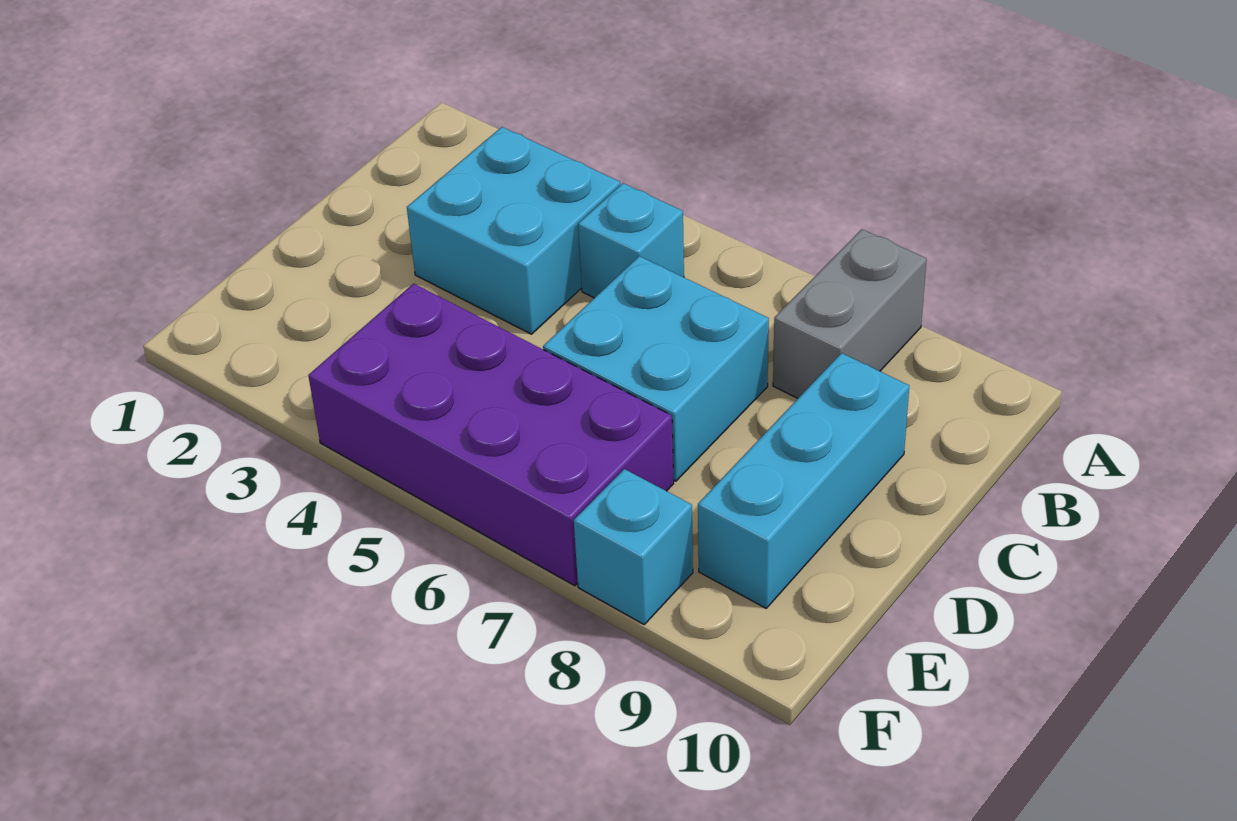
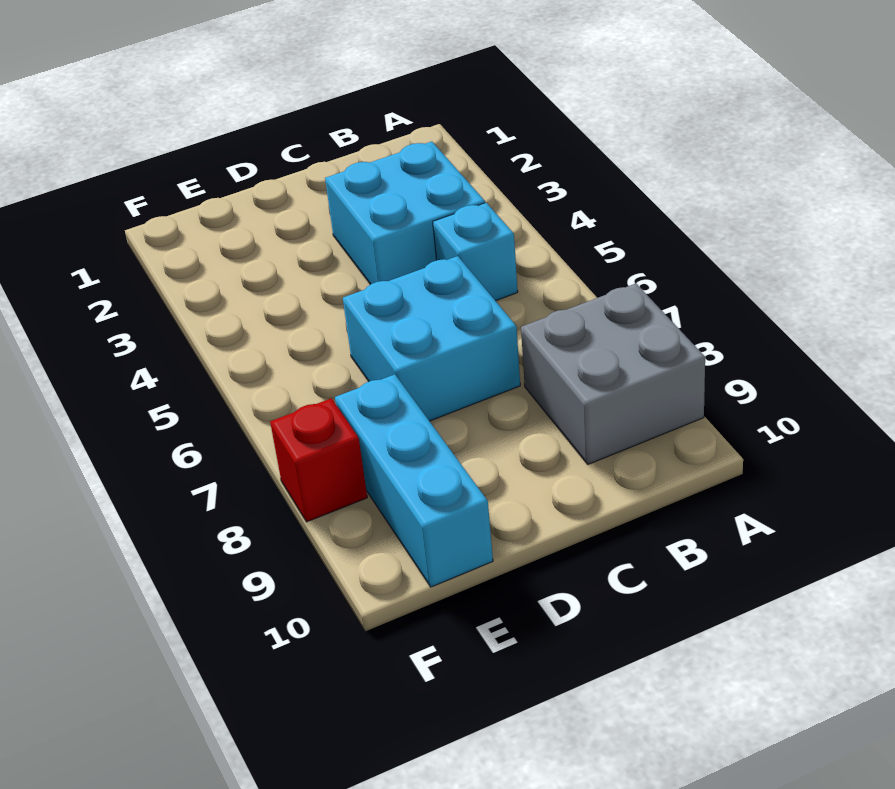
grey 1x2 brick [773,229,927,398] -> grey 2x2 brick [521,284,705,464]
cyan 1x3 brick [698,353,909,608] -> cyan 1x3 brick turned to [335,374,493,587]
purple 2x4 brick [308,284,674,586] -> none
cyan 1x1 brick [574,469,693,624] -> red 1x1 brick [270,398,367,522]

